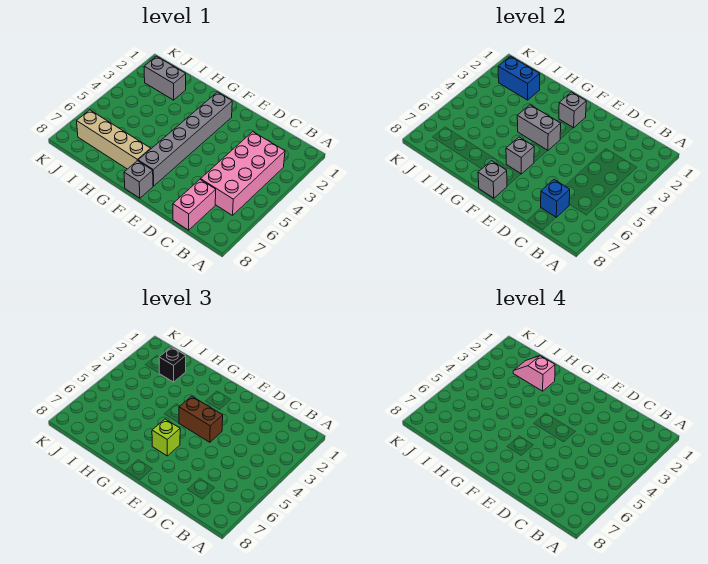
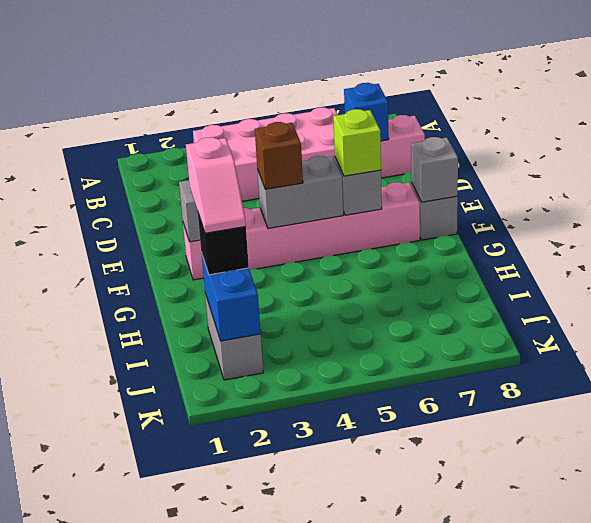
brown 1x2 brick [179,396,223,442] -> brown 1x1 brick [255,122,303,189]
grey 1x6 brick [138,92,232,186] -> pink 1x6 brick [183,182,420,280]
grey 1x2 brick [517,105,561,150] -> grey 1x2 brick turned to [257,156,343,228]
tan 1x4 brick [77,110,151,169] -> none

